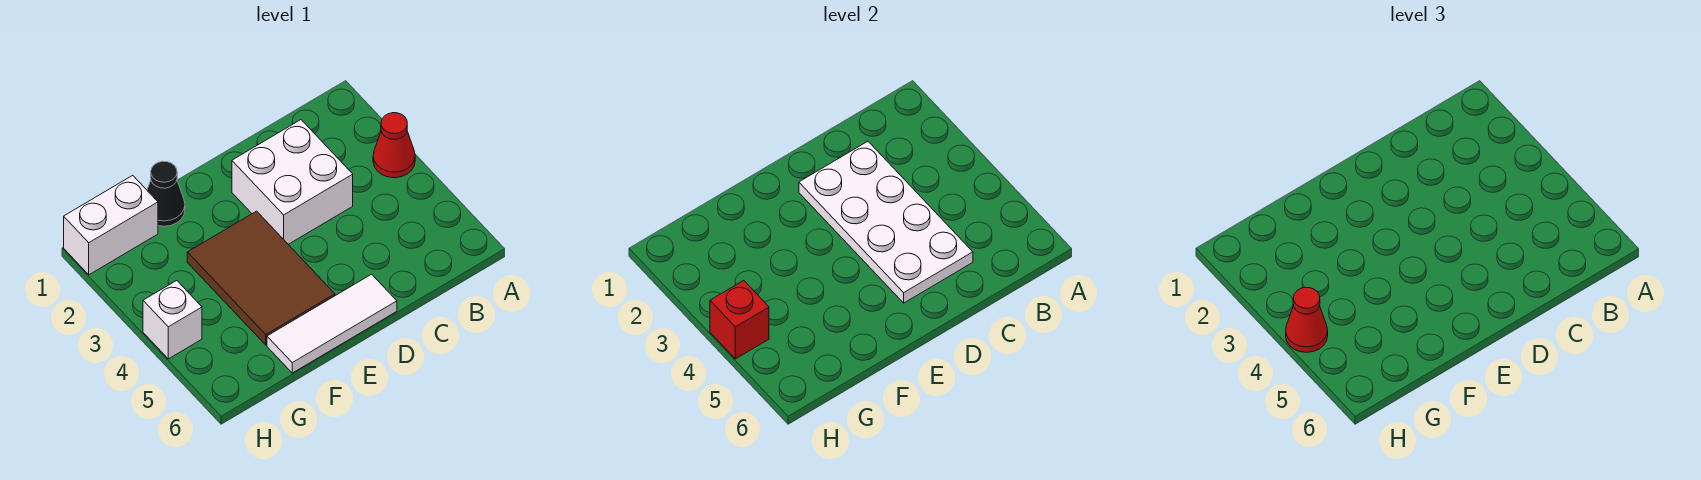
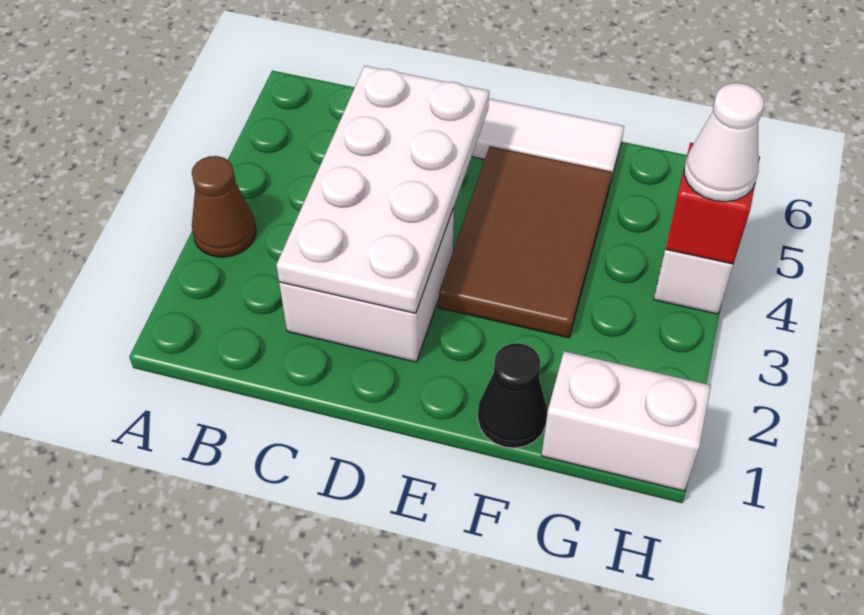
red 1x1 cone [373,113,415,178] -> brown 1x1 cone [192,156,256,257]
red 1x1 cone [1286,287,1328,352] -> white 1x1 cone [684,83,764,202]

